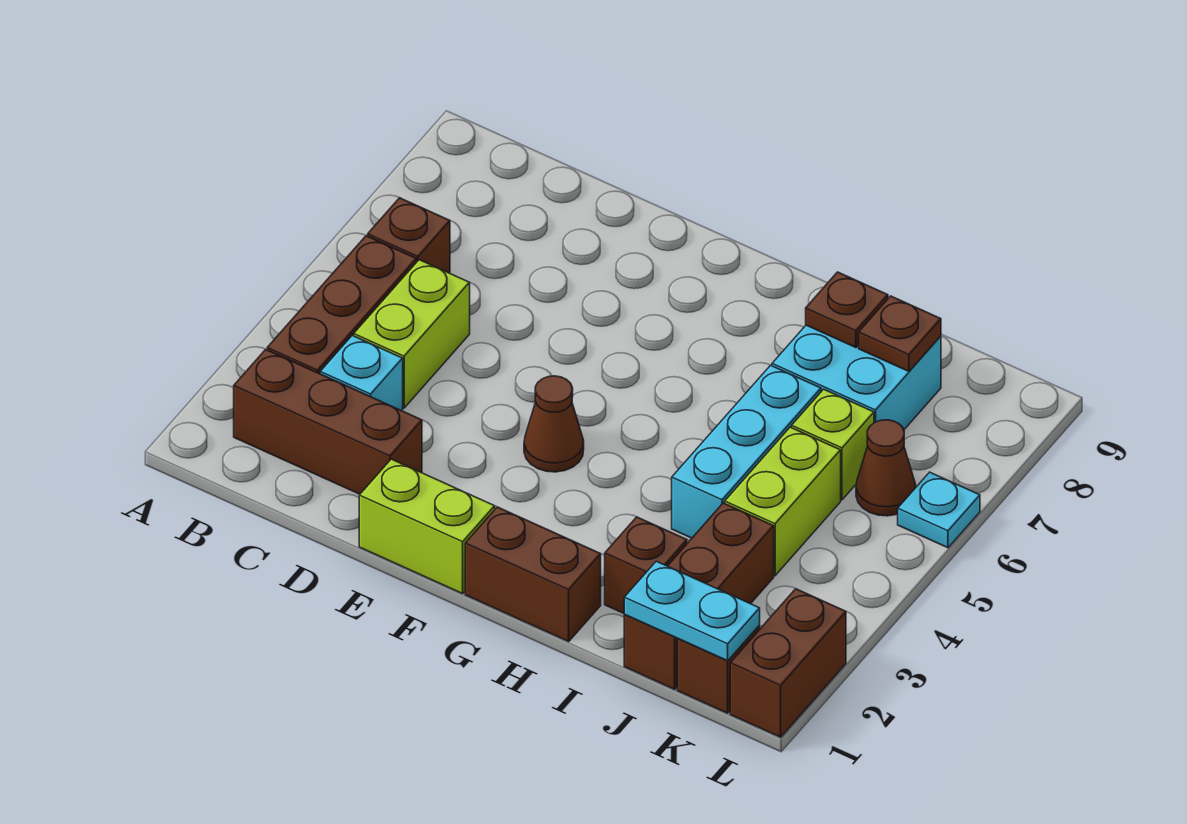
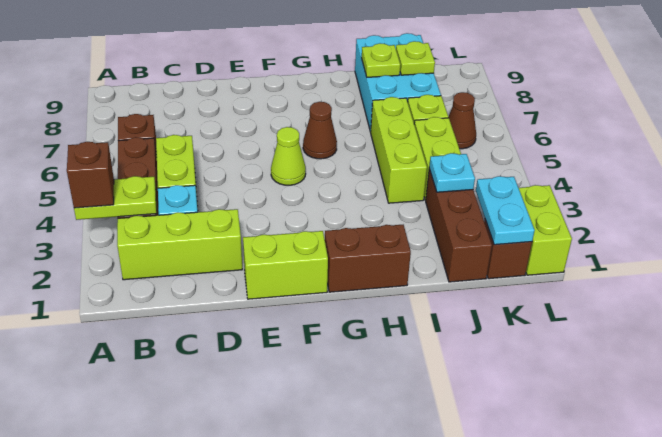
none -> lime 1x2 plate [74,176,157,220]
brown 1x3 brick [234,349,422,494] -> lime 1x3 brick [117,209,242,280]
brown 1x1 cone [524,376,584,472] -> brown 1x1 cone moved to [303,102,337,159]
none -> lime 1x1 cone [271,127,306,185]
brown 1x1 brick [605,517,687,613] -> brown 1x1 brick moved to [67,142,114,208]
cyan 1x3 brick [672,365,821,538] -> lime 1x3 brick [371,97,427,203]
cyan 2x2 brick [772,325,941,429] -> cyan 2x3 brick [355,33,441,132]
brown 1x1 plate [806,272,888,348] -> lime 1x1 plate [362,43,400,77]
cyan 1x2 plate [624,561,760,661] -> cyan 1x2 plate turned to [476,176,535,245]
brown 1x1 plate [859,296,941,371] -> lime 1x1 plate [396,41,435,75]
brown 1x2 brick [730,589,846,737] -> lime 1x2 brick [519,185,572,275]
cyan 1x1 plate [898,472,980,548] -> cyan 1x1 plate moved to [429,153,475,192]

